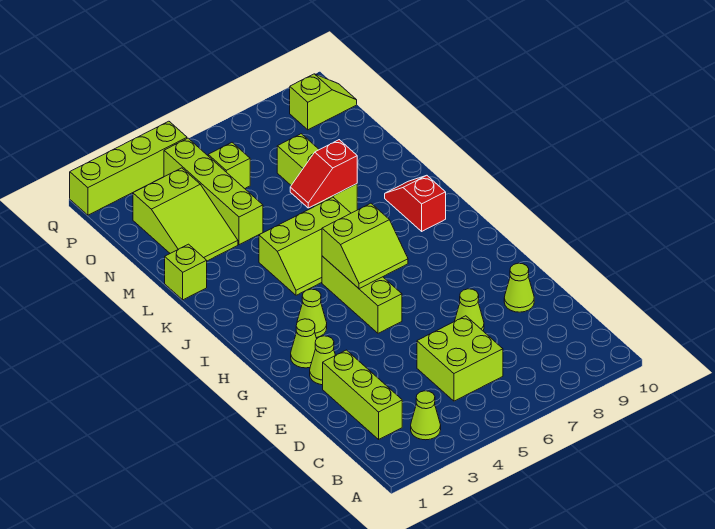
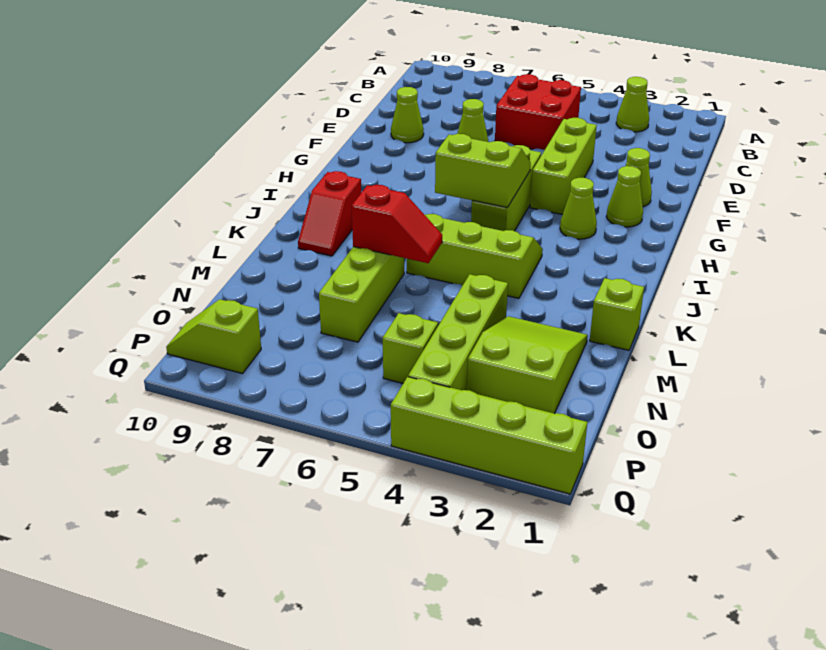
lime 1x3 brick [323,350,402,439] -> lime 1x3 brick moved to [530,118,597,215]
lime 2x2 brick [417,316,503,401] -> red 2x2 brick [495,74,581,150]

